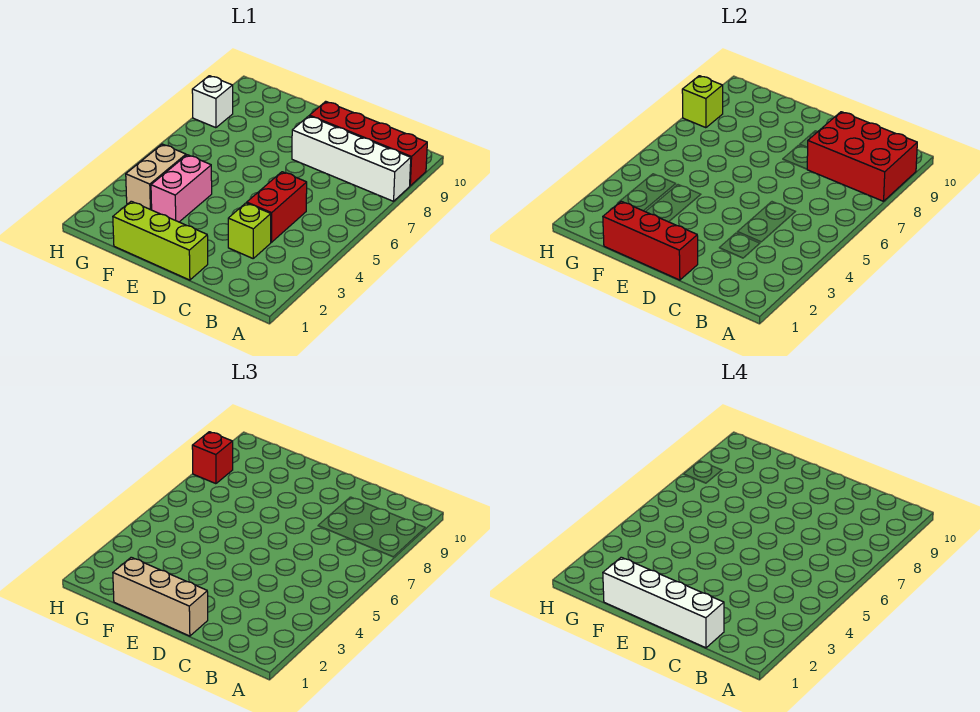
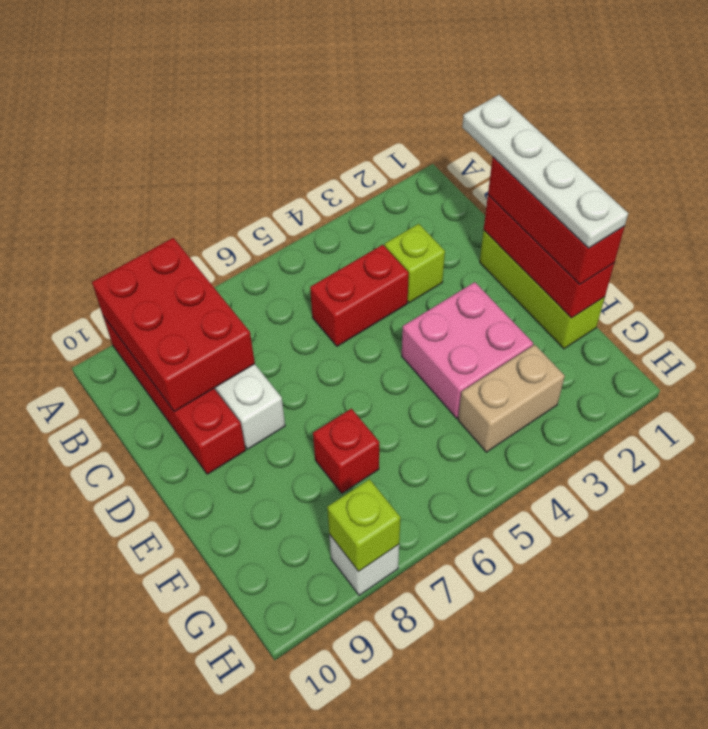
white 1x4 brick [603,557,724,648] -> white 1x4 plate [462,95,628,248]
tan 1x3 brick [113,557,208,636] -> red 1x3 brick [488,157,625,285]
pink 1x2 brick [151,155,212,222] -> pink 2x2 brick [402,282,533,418]
red 1x1 brick [192,432,233,484] -> red 1x1 brick moved to [313,409,379,493]

